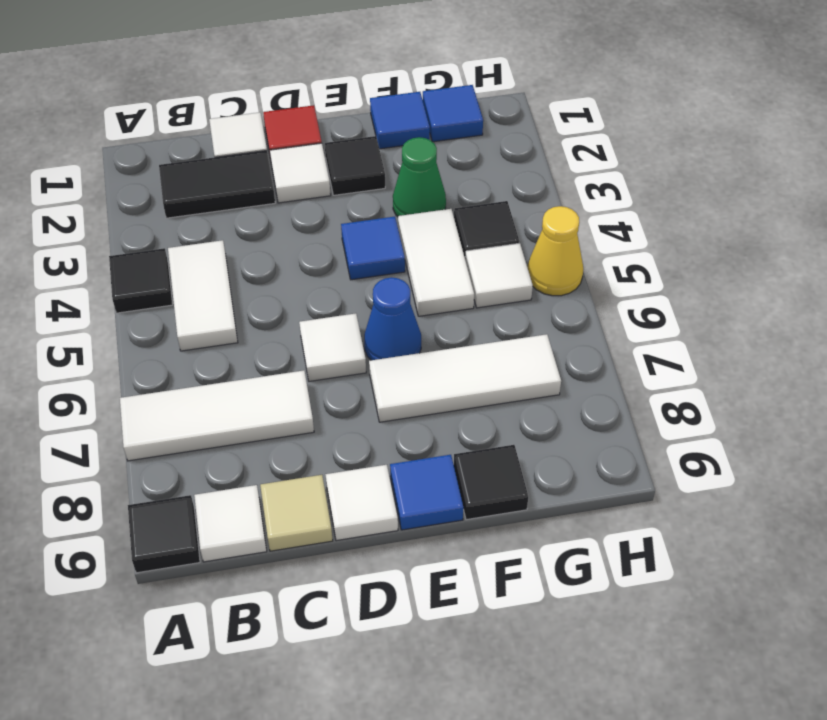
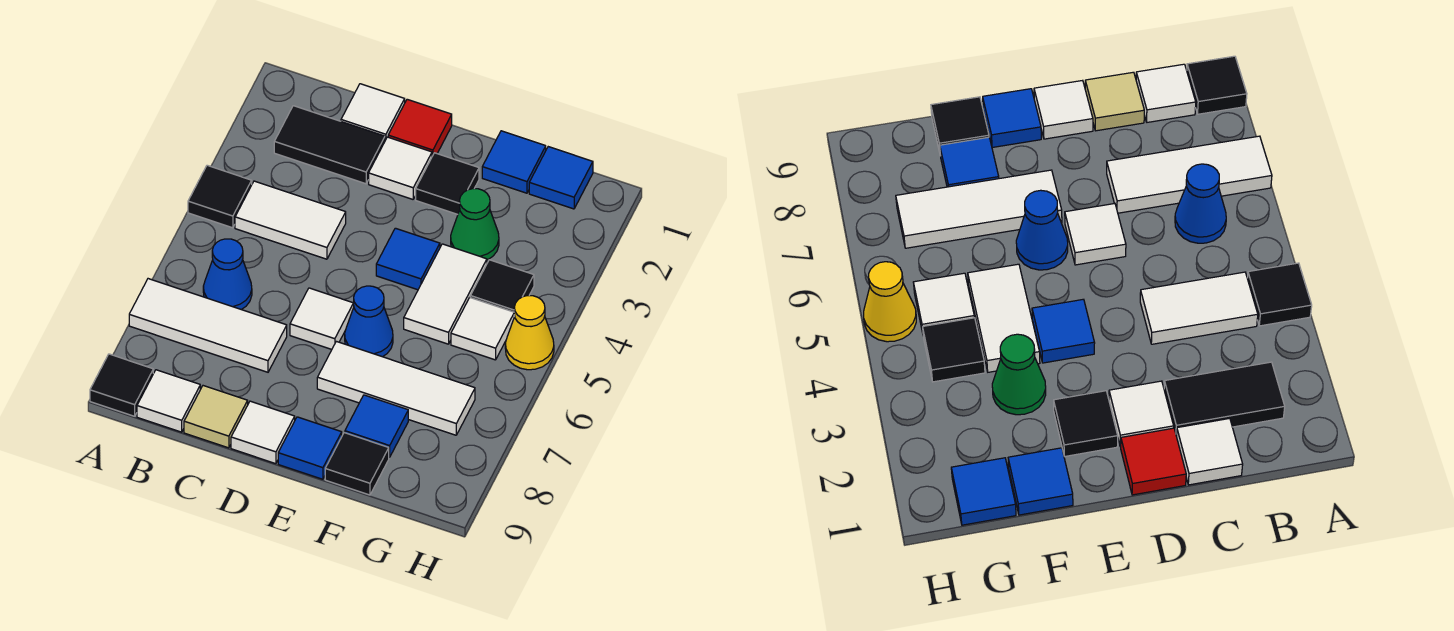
white 1x2 tile [168,240,238,351] -> white 1x2 tile turned to [235,181,346,259]
none -> blue 1x1 cone [203,239,252,310]
none -> blue 1x1 tile [345,395,408,457]

